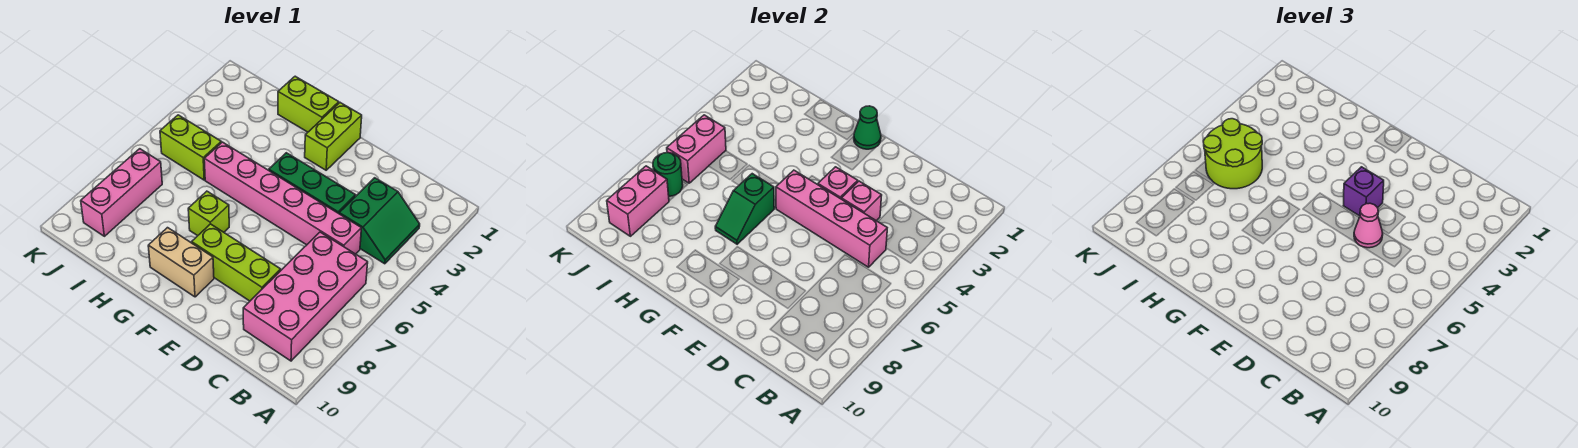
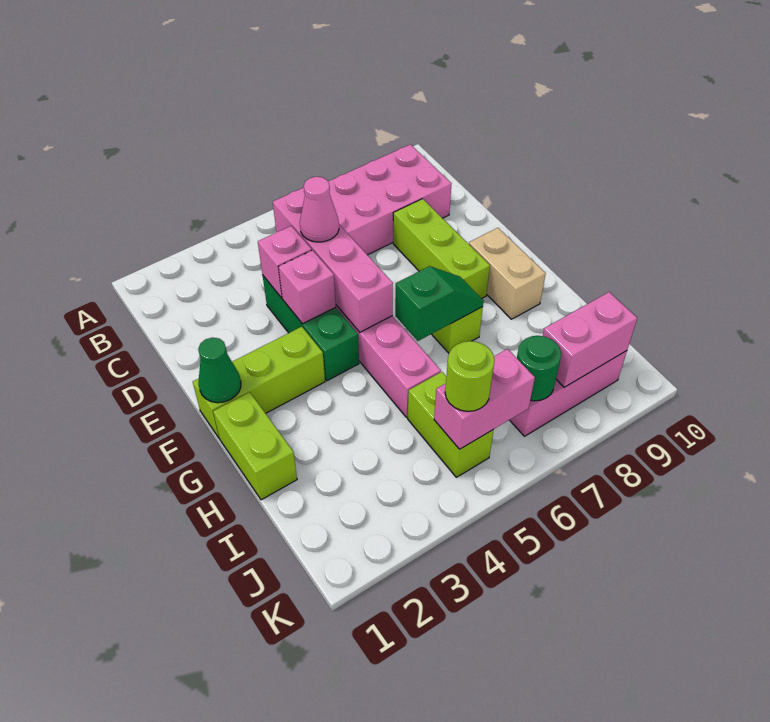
green 2x2 slope [339,178,420,264] -> none
purple 1x1 brick [1343,167,1384,216] -> none
lime 1x2 brick [305,103,362,170] -> lime 1x3 brick [193,327,325,438]
lime 2x2 round brick [1203,119,1262,189] -> lime 1x1 round brick [445,341,495,411]

